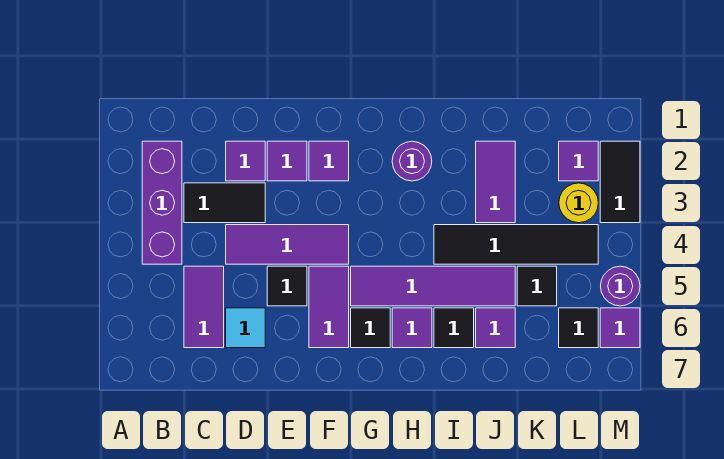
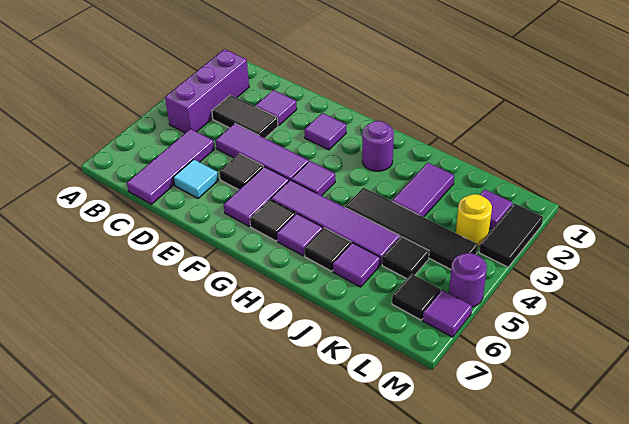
purple 1x2 tile [184,266,224,348] -> purple 1x3 tile [127,129,214,204]
purple 1x1 tile [267,141,307,181] -> purple 1x1 tile moved to [291,161,335,196]

